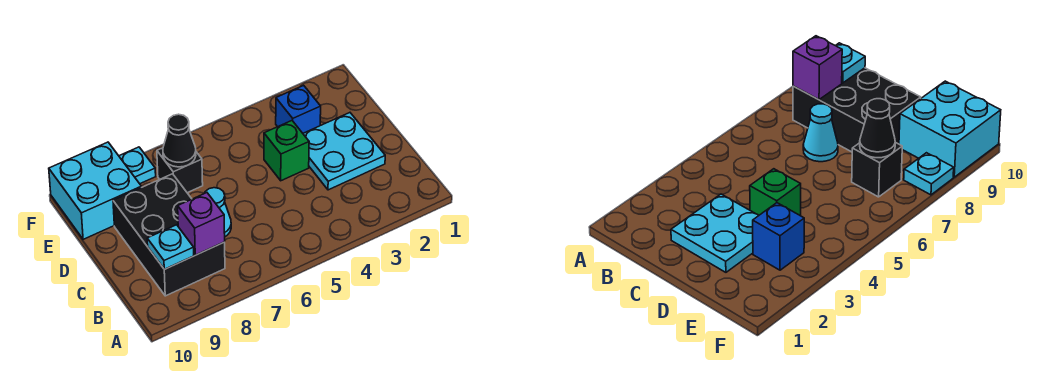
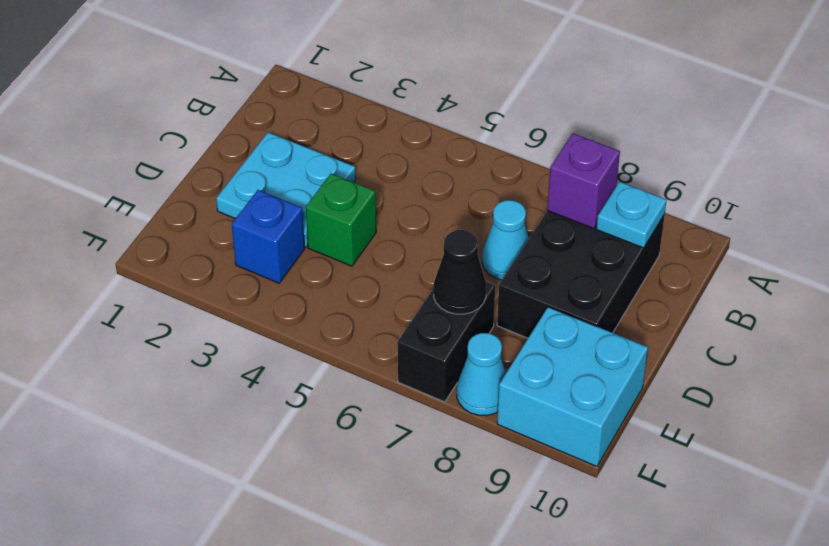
black 1x1 brick [157,148,203,193] -> black 1x2 brick [398,282,495,402]
cyan 1x1 plate [119,147,156,184] -> cyan 1x1 cone [457,333,506,416]

